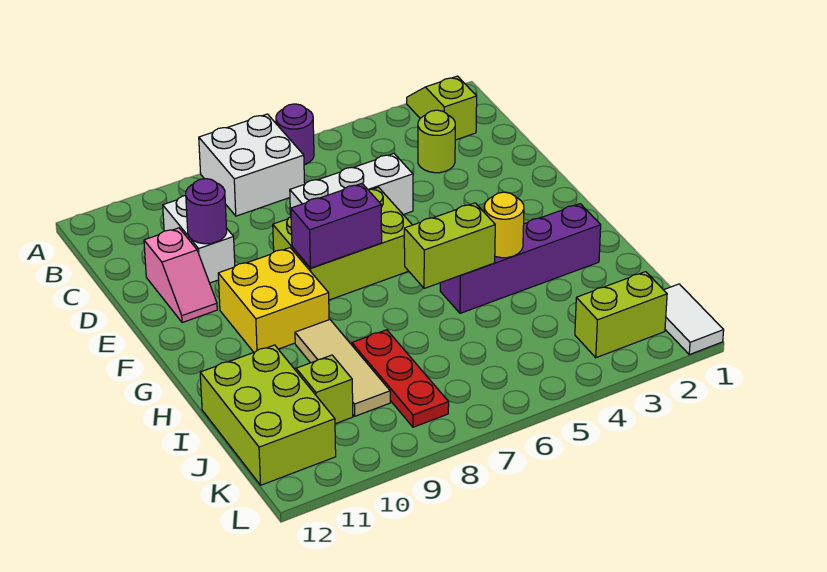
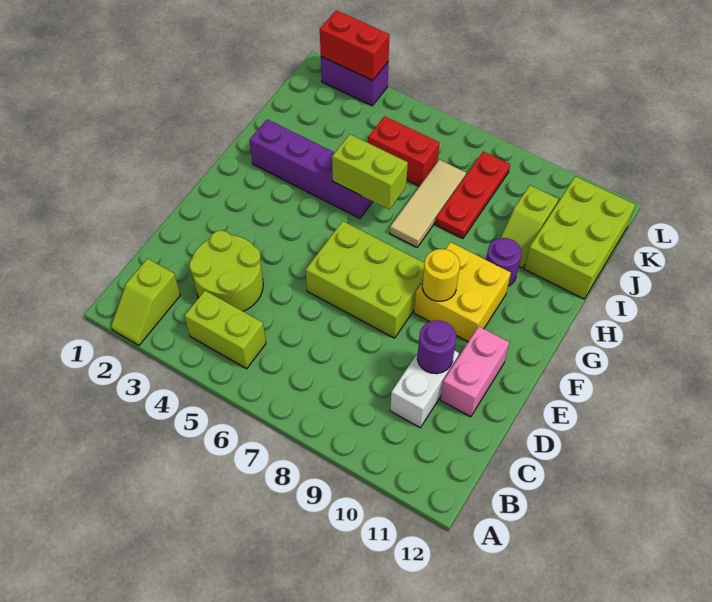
purple 1x1 round brick [276,104,314,165] -> purple 1x1 round brick moved to [486,238,521,286]
white 2x2 brick [199,114,305,216] -> none
lime 1x1 round brick [418,110,455,173] -> lime 2x2 round brick [189,230,263,311]
white 1x3 brick [290,154,413,215] -> none
pink 1x2 slope [144,228,217,323] -> pink 1x2 brick [440,326,510,417]
purple 1x2 brick [291,184,382,268] -> purple 1x2 brick moved to [321,57,388,106]
yellow 1x1 round brick [484,192,524,258] -> yellow 1x1 round brick moved to [422,249,460,301]
tan 1x3 tile [295,320,390,416] -> tan 1x3 tile moved to [390,160,466,247]
none -> red 1x2 brick [368,116,439,186]
white 1x2 tile [664,284,724,355] -> none
lime 1x2 brick [575,272,667,358] -> lime 1x2 brick moved to [184,291,266,369]
none -> red 1x2 brick [320,10,389,80]

